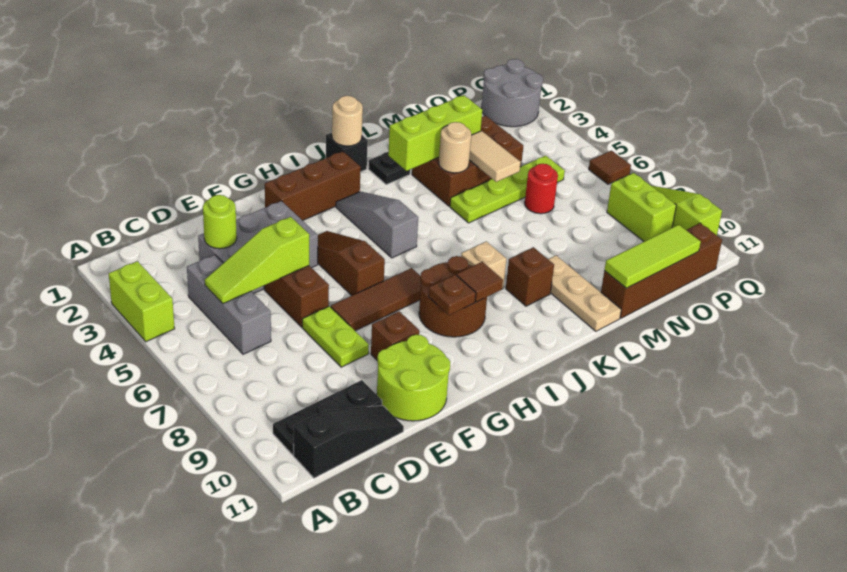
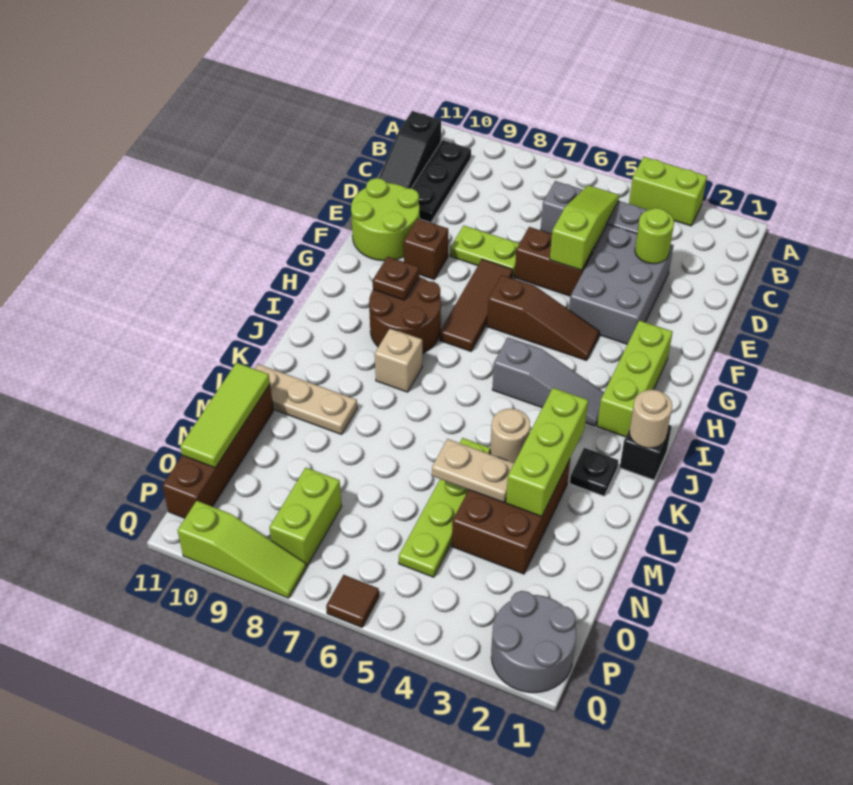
brown 1x3 brick [265,151,361,221] -> lime 1x3 brick [597,320,673,437]
brown 1x1 tile [457,262,503,302] -> none
brown 1x1 brick [506,247,554,306] -> none
tan 1x2 tile [469,131,521,182] -> tan 1x2 plate [432,439,514,503]
red 1x1 round brick [525,164,558,214] -> none
lime 1x2 brick [607,173,676,241] -> lime 1x2 brick turned to [269,468,342,566]

